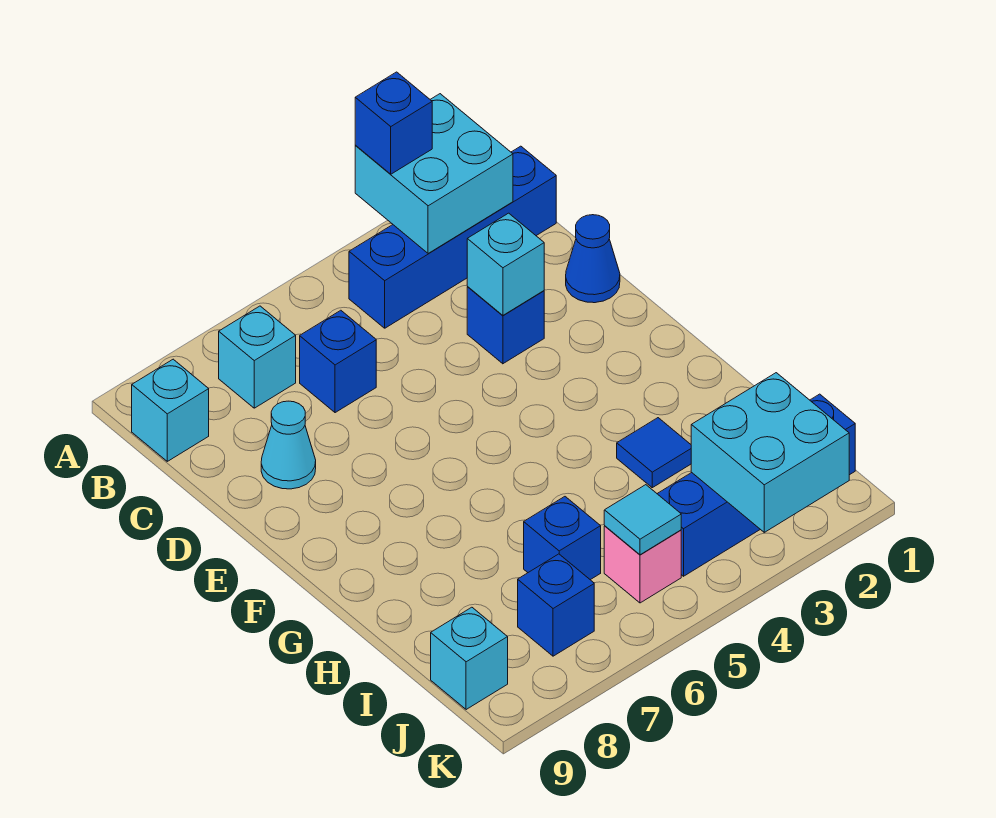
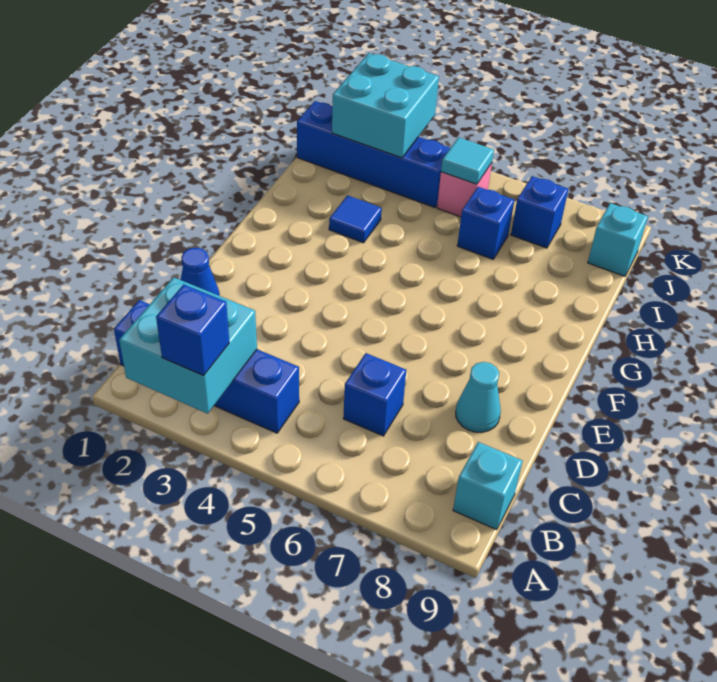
cyan 1x1 brick [219,306,296,408] -> none
blue 1x1 brick [467,287,544,364] -> none
cyan 1x1 brick [467,213,544,315] -> none

